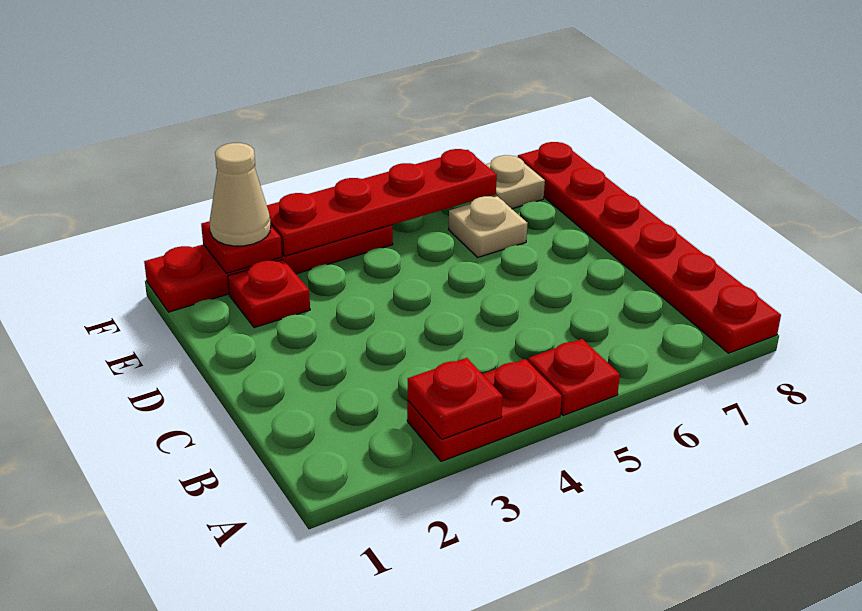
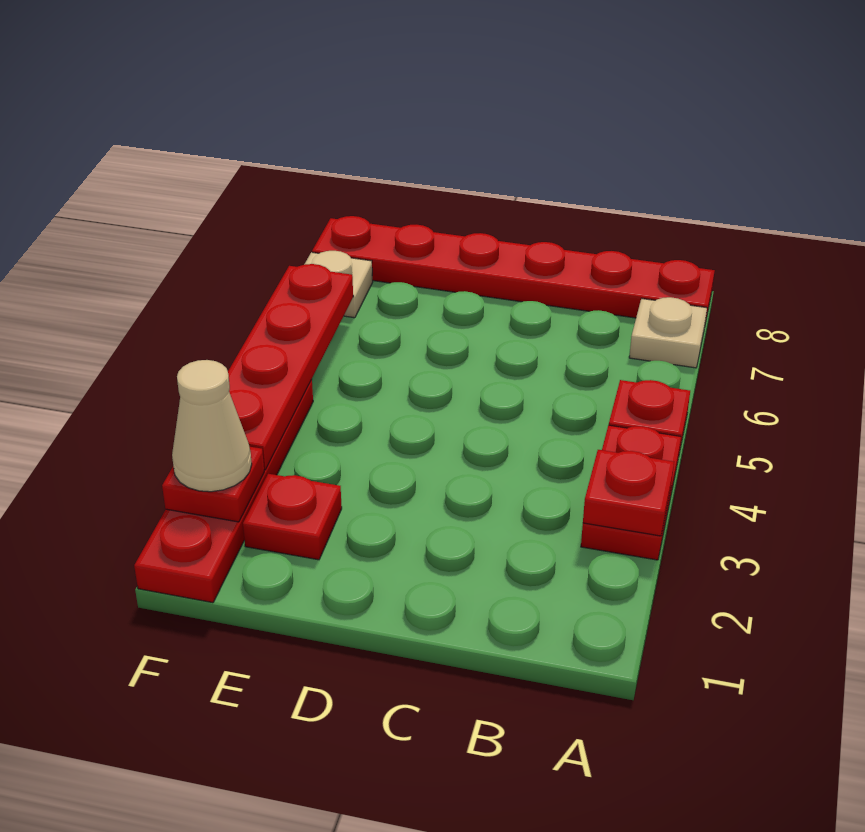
tan 1x1 plate [449,196,528,257] -> tan 1x1 plate moved to [629,297,707,368]

